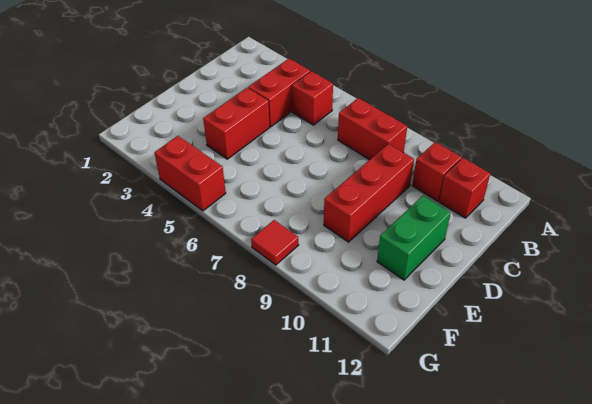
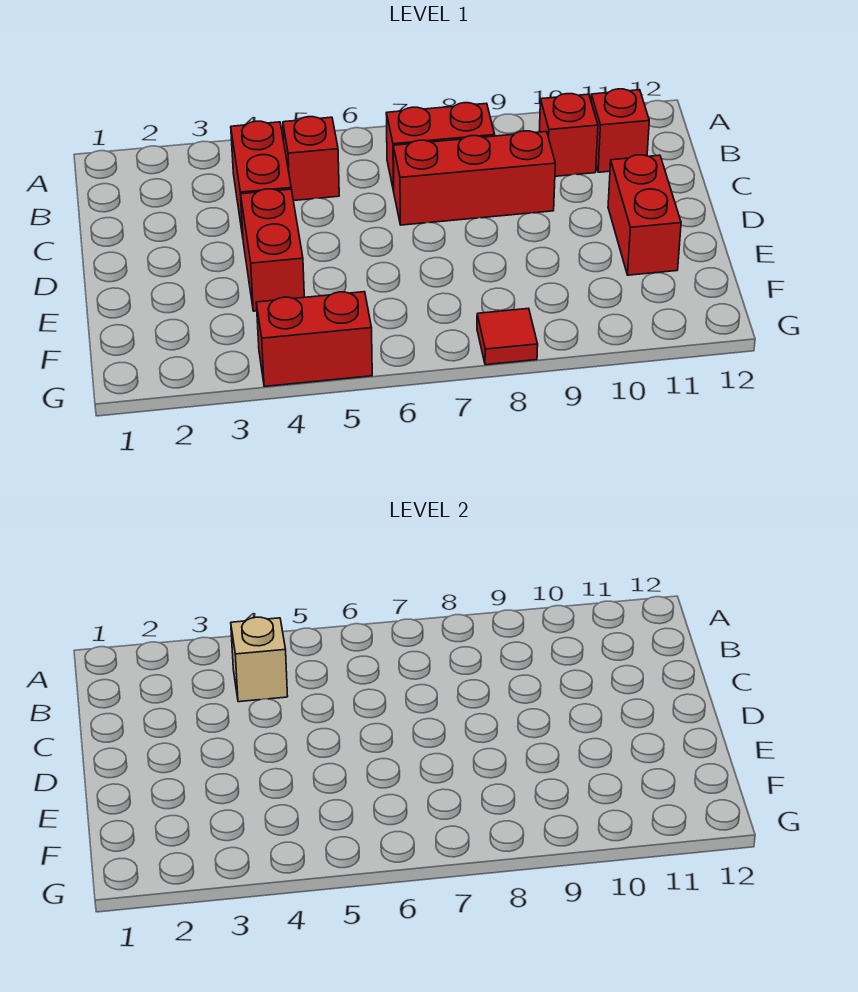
none -> tan 1x1 brick [231,617,288,702]
red 1x3 brick [324,144,414,242] -> red 1x3 brick turned to [393,131,555,225]
green 1x2 brick [377,196,451,280] -> red 1x2 brick [608,155,681,275]

